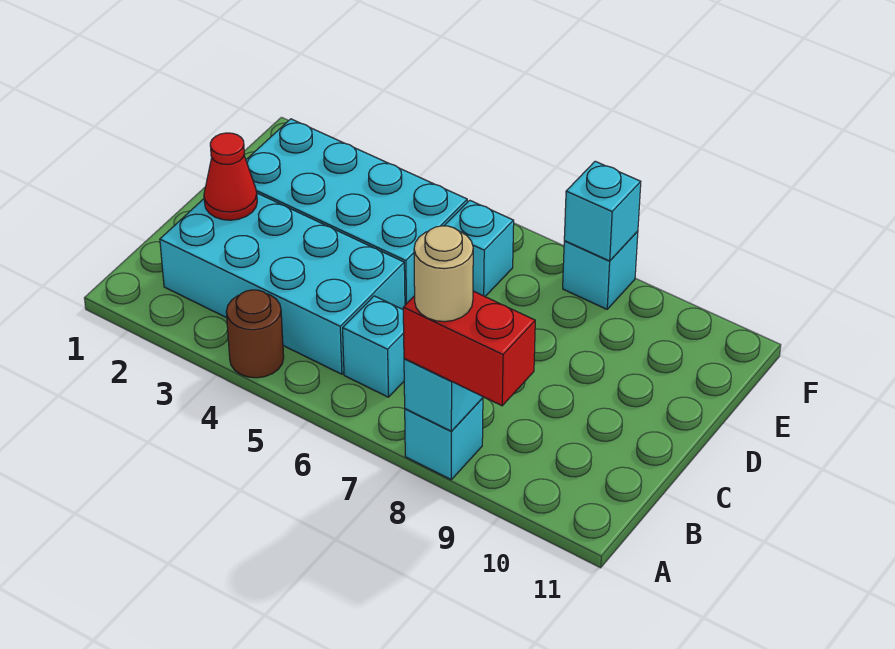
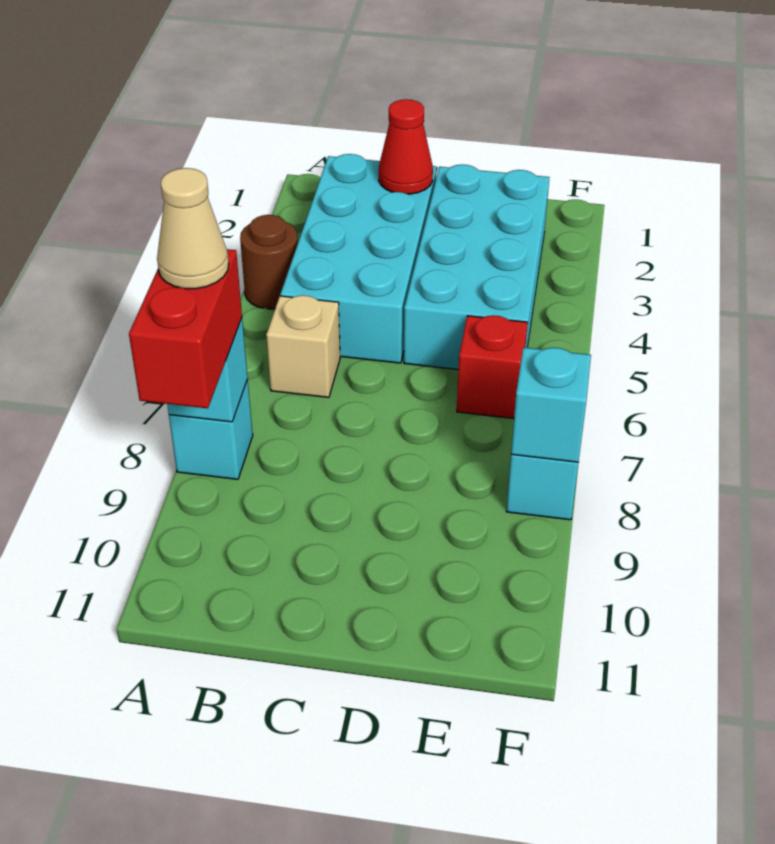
tan 1x1 round brick [414,226,473,322] -> tan 1x1 cone [157,168,229,289]
cyan 1x1 brick [343,296,404,397] -> tan 1x1 brick [266,295,340,397]
cyan 1x1 brick [444,200,514,296] -> red 1x1 brick [457,315,528,418]

